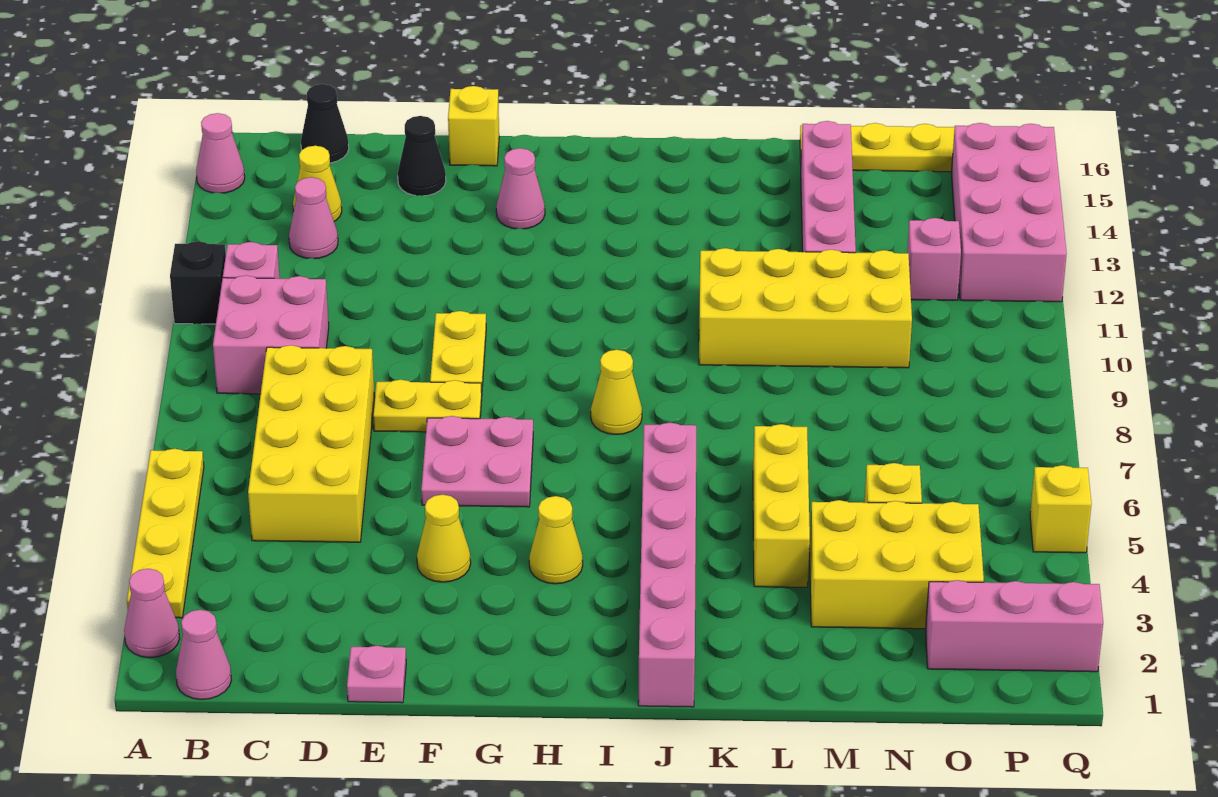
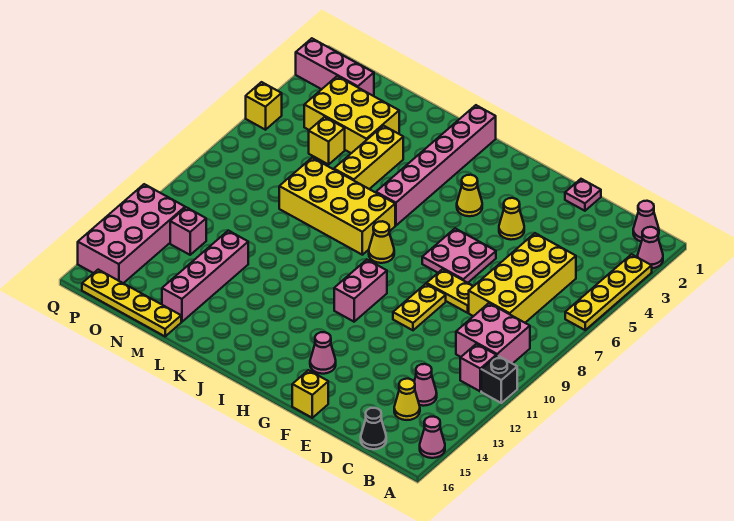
black 1x1 cone [398,116,446,196] -> none
none -> pink 1x2 brick [334,260,387,322]
yellow 2x4 brick [699,248,912,368] -> yellow 2x4 brick moved to [279,158,395,255]

